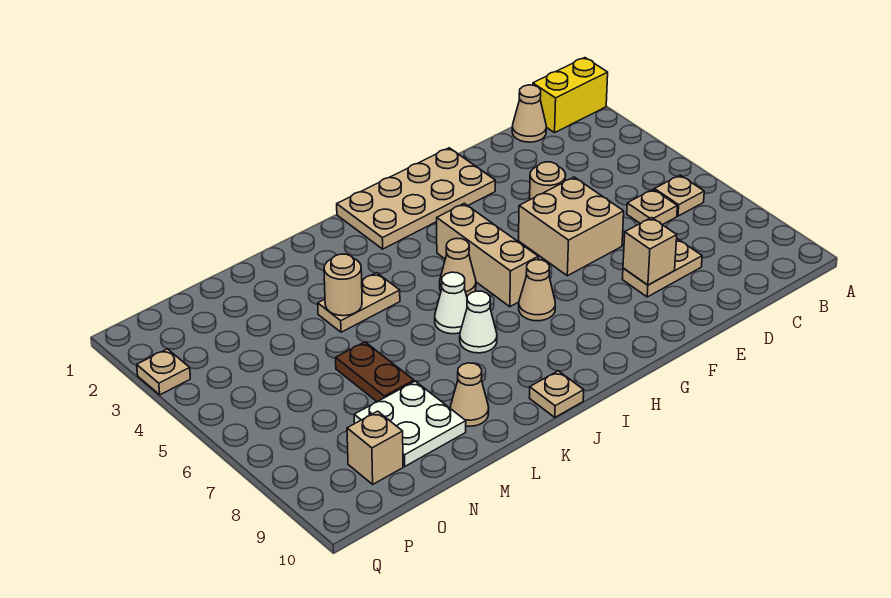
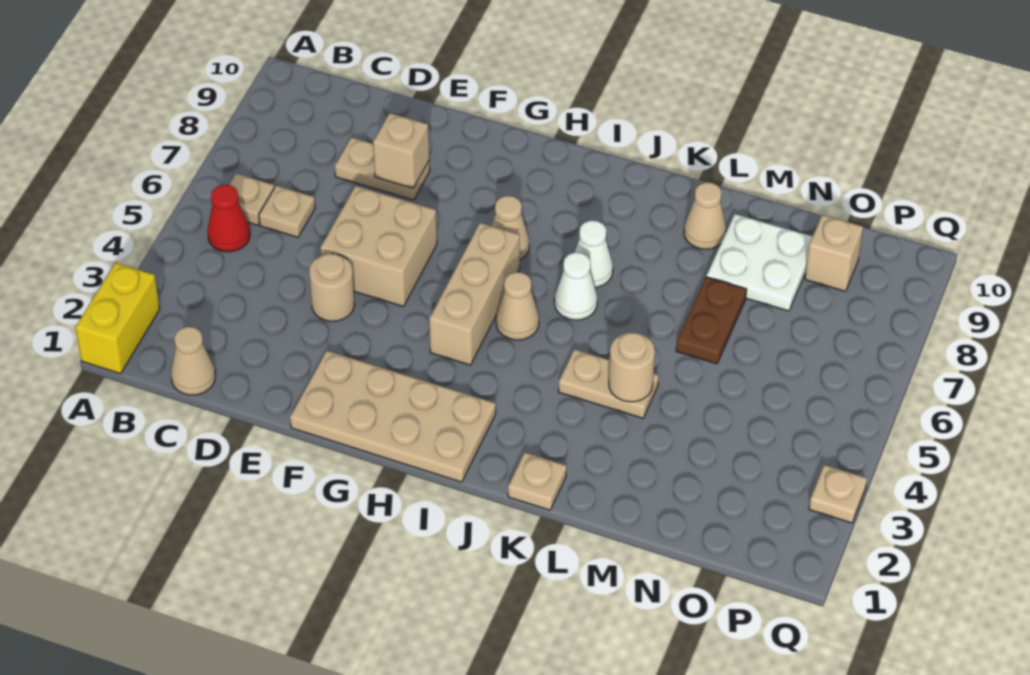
yellow 1x2 brick [533,58,608,133] -> yellow 1x2 brick turned to [75,263,160,374]
none -> red 1x1 cone [208,185,250,252]
tan 1x1 plate [530,371,584,417] -> tan 1x1 plate moved to [508,453,567,510]

